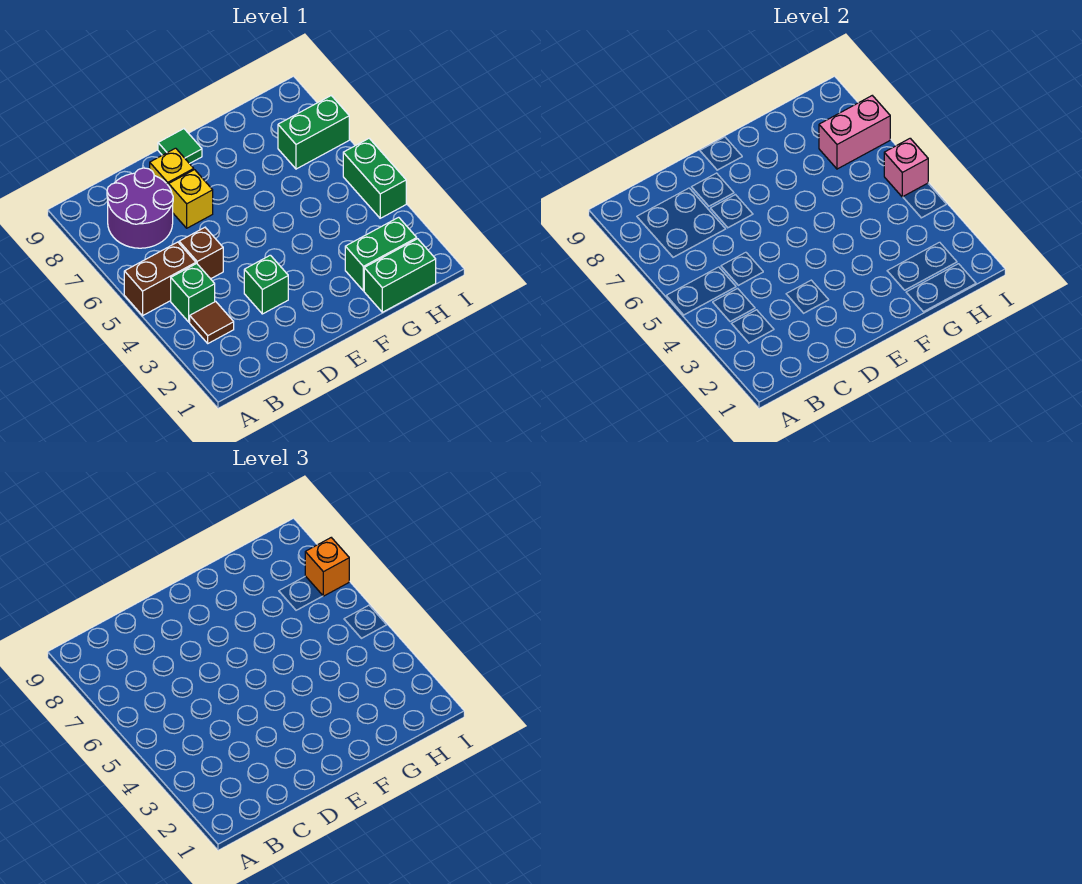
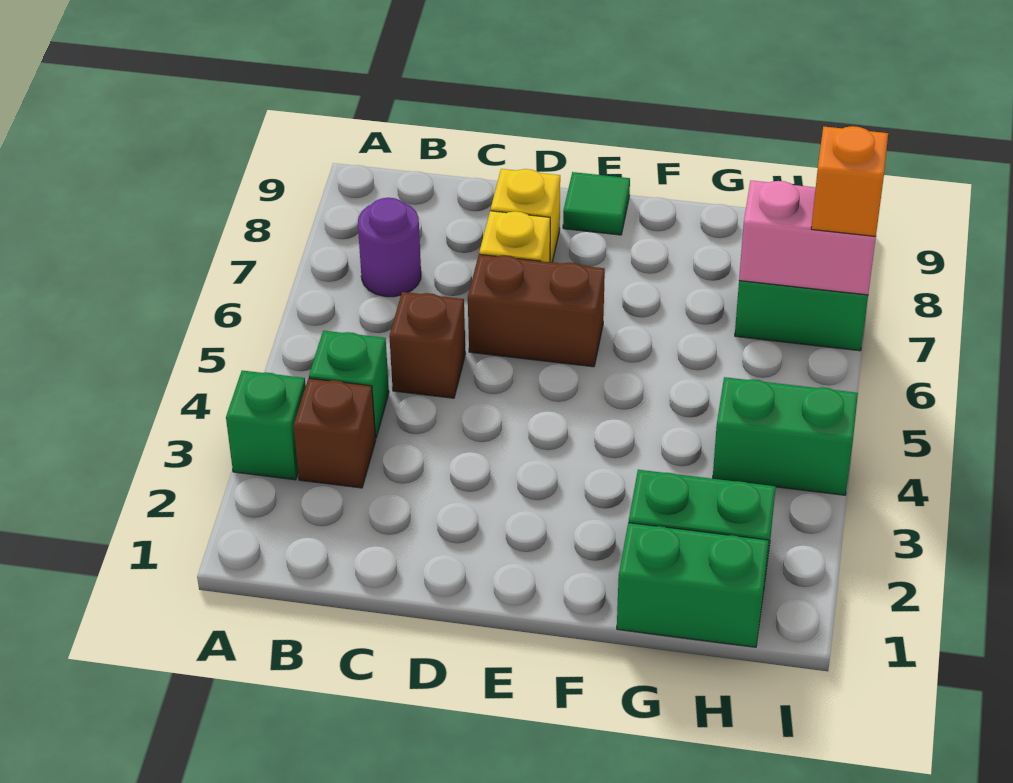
brown 1x2 brick [124,242,196,316] -> brown 1x2 brick moved to [468,254,605,367]
brown 1x1 tile [190,301,234,343] -> brown 1x1 brick [294,378,376,488]
purple 2x2 round brick [107,168,173,248] -> purple 1x1 round brick [358,198,421,297]
green 1x1 brick [244,255,288,314] -> green 1x1 brick moved to [226,370,306,480]
green 1x2 brick [343,138,406,218] -> green 1x2 brick turned to [713,377,858,495]
pink 1x1 brick [884,138,928,197] -> none

